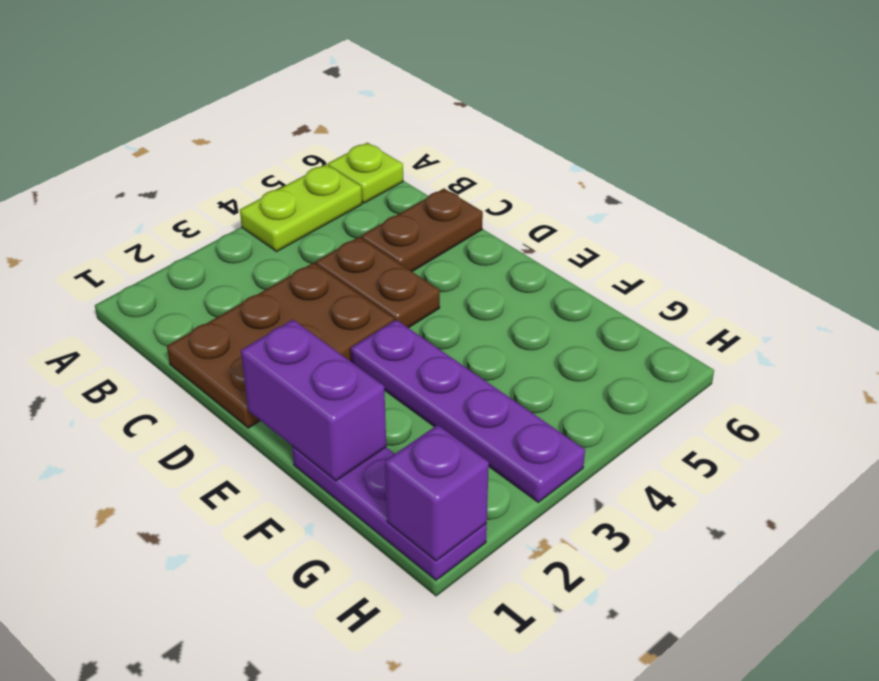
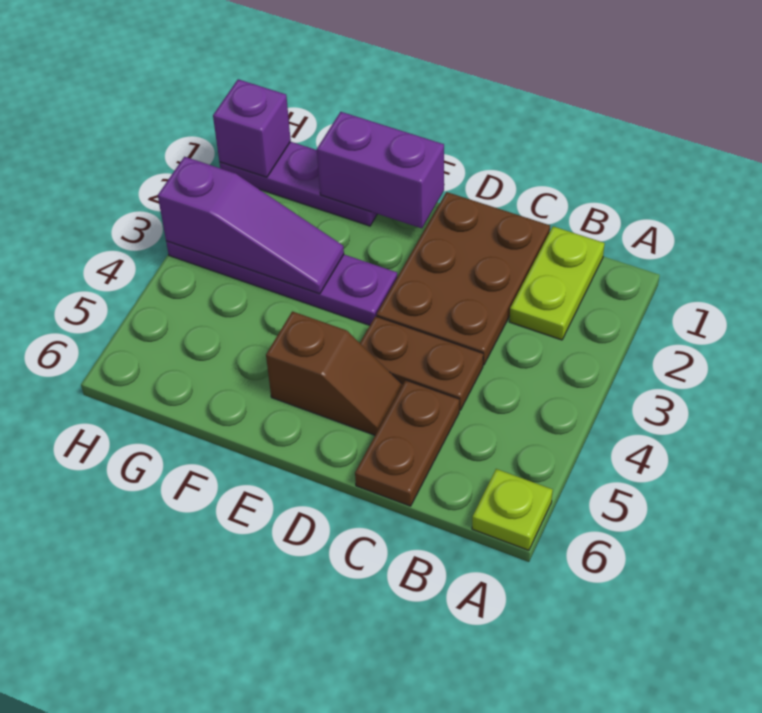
lime 1x2 plate [240,164,362,251] -> lime 1x2 plate moved to [509,226,605,340]
none -> brown 1x2 slope [266,311,403,435]
none -> purple 1x3 slope [158,157,344,294]

